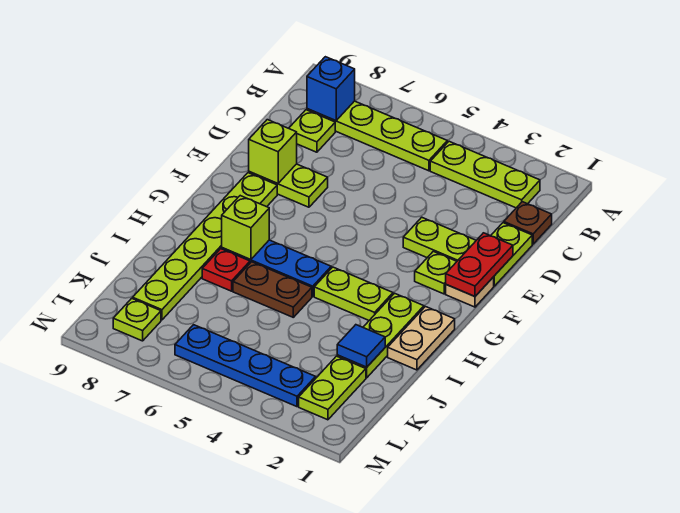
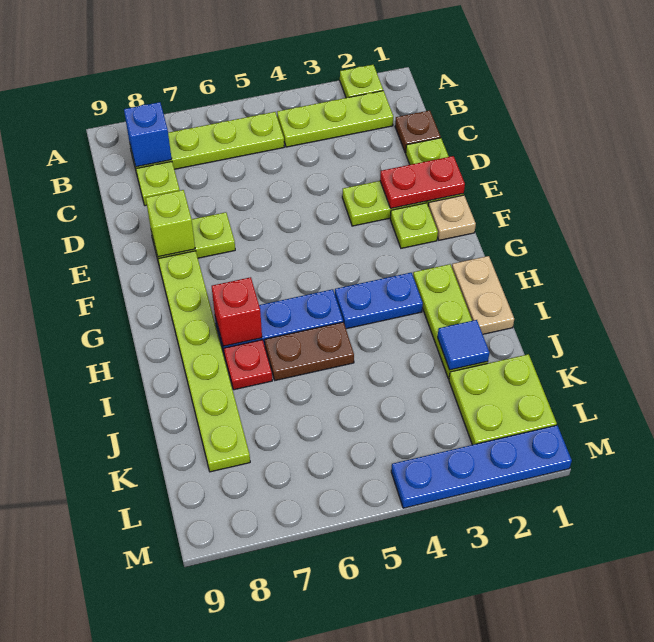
red 1x2 plate [446,233,513,296] -> red 1x2 plate turned to [380,156,465,208]
lime 1x2 plate [314,267,393,320] -> blue 1x2 plate [335,273,423,329]
lime 1x1 brick [222,196,269,260] -> red 1x1 brick [212,277,262,346]
lime 1x2 plate [299,356,366,420] -> lime 2x2 plate [449,354,557,445]
blue 1x4 plate [175,325,316,407] -> blue 1x4 plate moved to [391,425,572,508]
lime 1x1 plate [113,298,161,341] -> lime 1x1 plate moved to [340,65,383,98]

